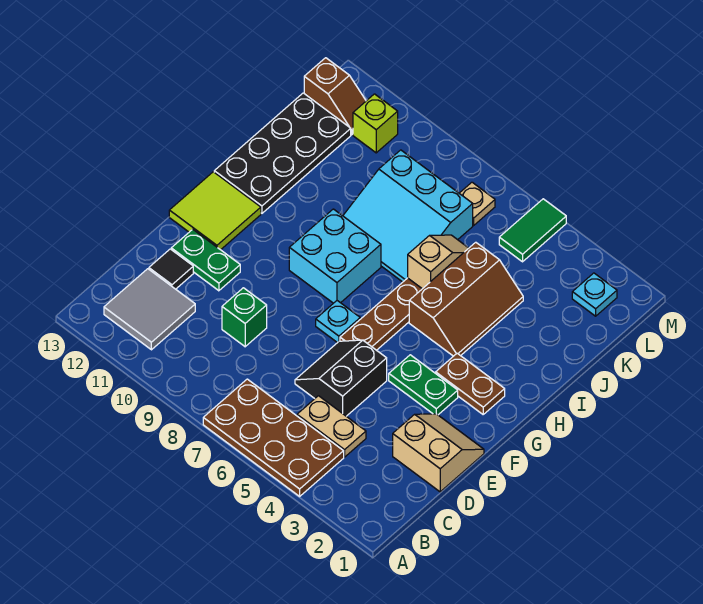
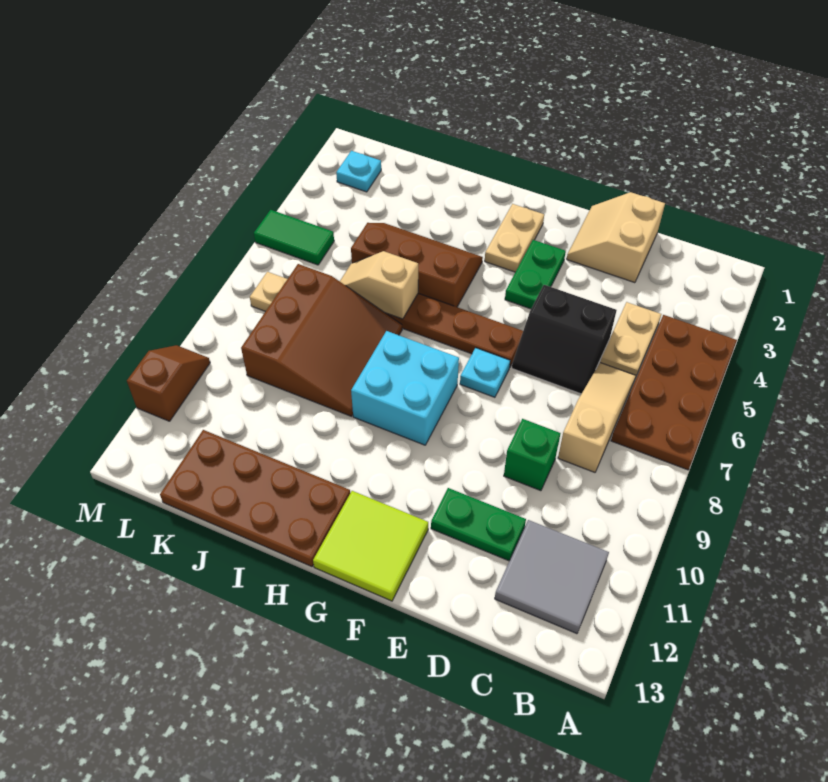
none -> tan 1x3 slope [558,363,636,472]
black 1x1 tile [149,249,193,289] -> none
green 1x2 plate [171,229,240,291] -> green 1x2 plate turned to [431,488,526,561]
brown 1x2 plate [436,353,505,414] -> tan 1x2 plate [485,204,544,272]
black 2x4 plate [214,93,351,213] -> brown 2x4 plate [160,430,350,567]
cyan 3x3 slope [343,150,473,282] -> brown 3x3 slope [241,264,402,416]
lime 1x1 brick [353,94,398,153] -> none
brown 1x2 slope [304,58,366,135] -> brown 1x2 slope moved to [127,345,210,421]

